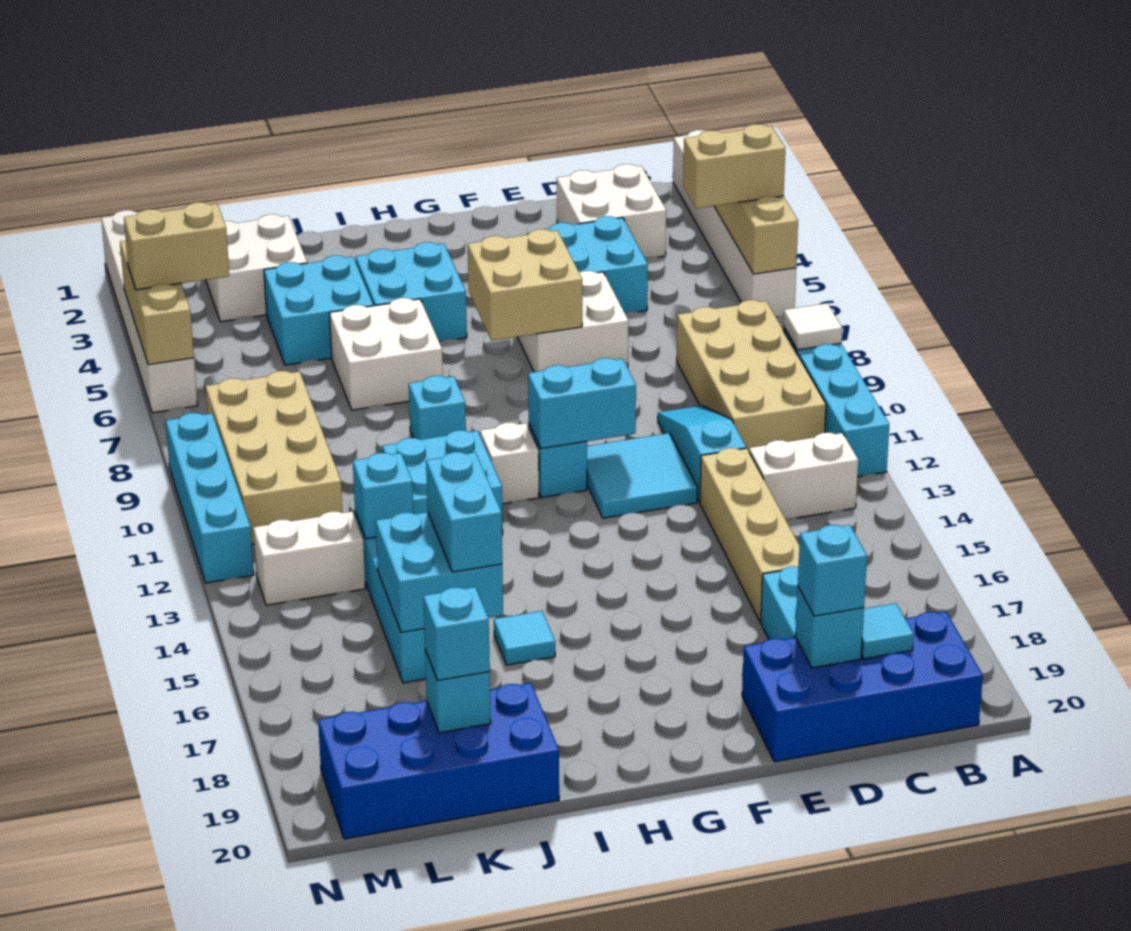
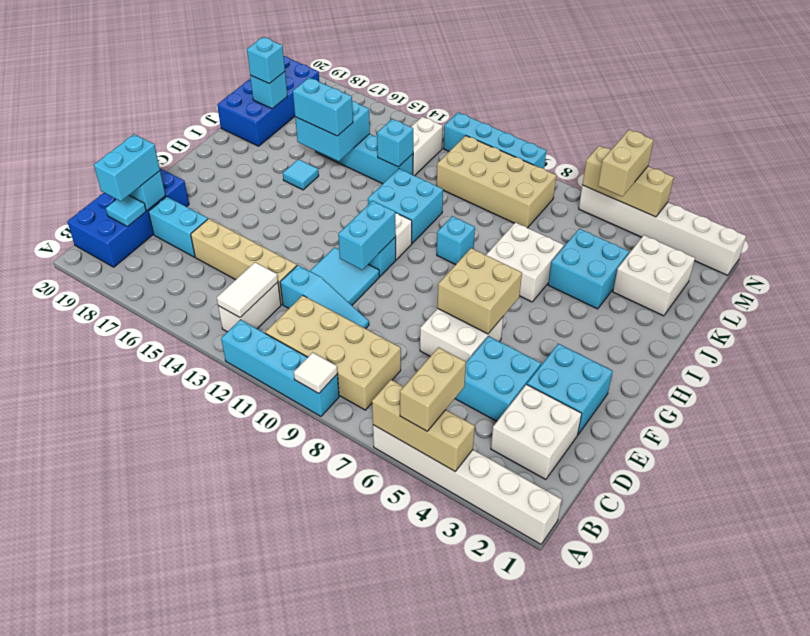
none -> white 1x2 tile [217,262,278,318]
cyan 1x1 brick [798,525,867,616] -> cyan 1x2 brick [94,134,160,201]
cyan 2x2 brick [356,242,467,342] -> cyan 2x2 brick moved to [527,344,613,434]

